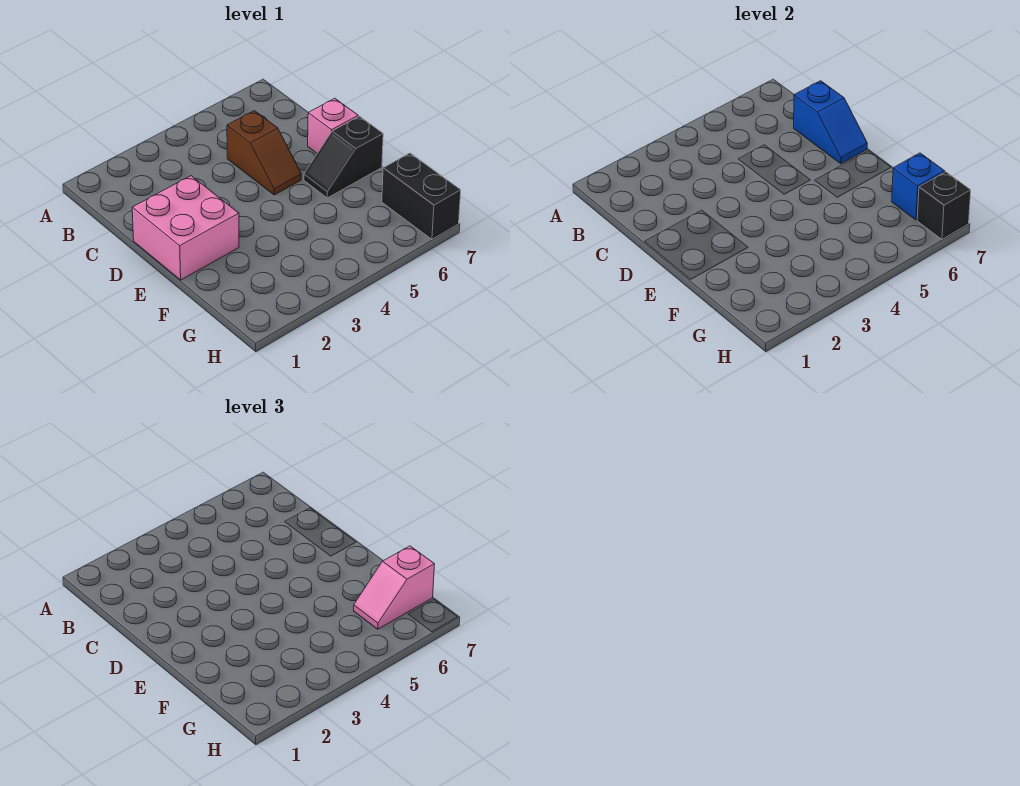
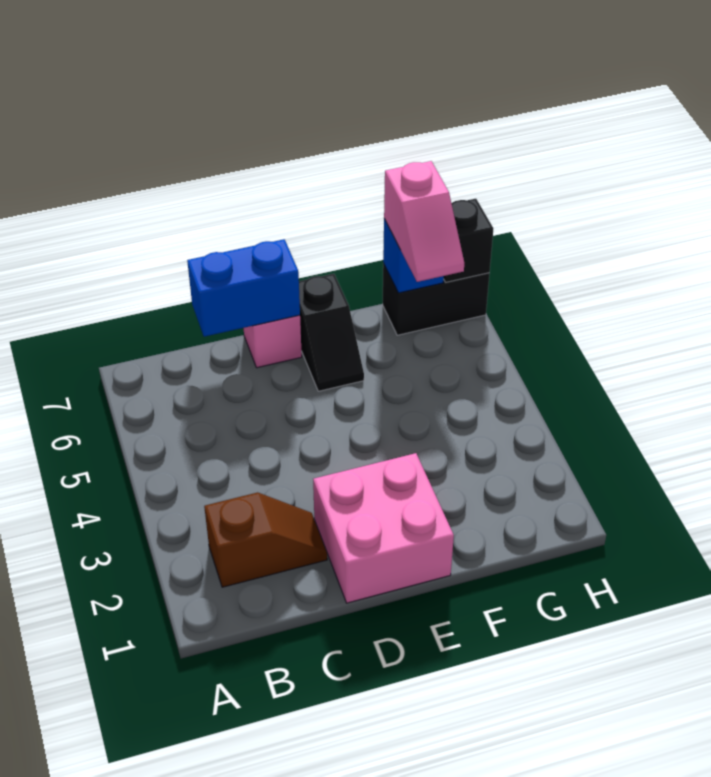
brown 1x2 slope [227,111,301,195] -> brown 1x2 slope moved to [204,492,327,587]
blue 1x2 slope [794,81,867,164] -> blue 1x2 brick [187,239,300,337]

